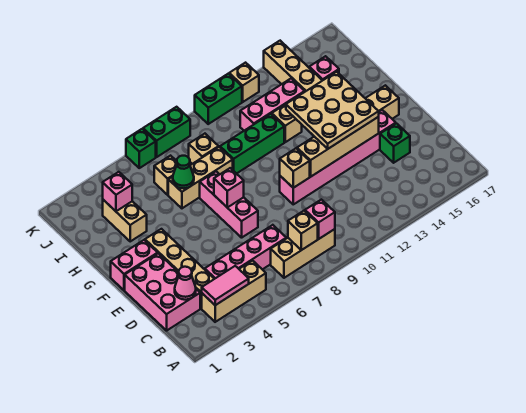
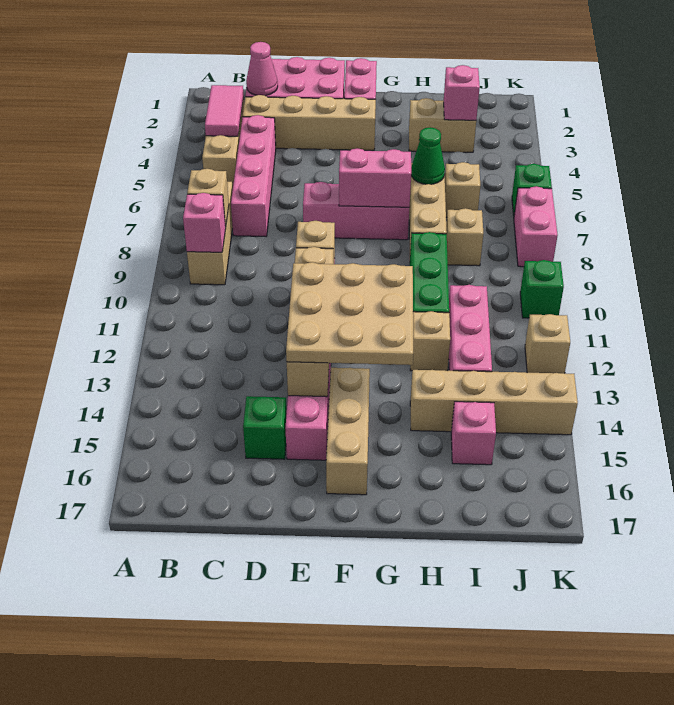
pink 1x1 brick [214,168,244,207] -> pink 1x2 brick [339,148,411,207]
green 1x2 brick [143,107,190,157] -> pink 1x2 brick [514,186,558,267]
green 1x2 brick [195,74,242,124] -> green 1x1 brick [520,260,564,318]

